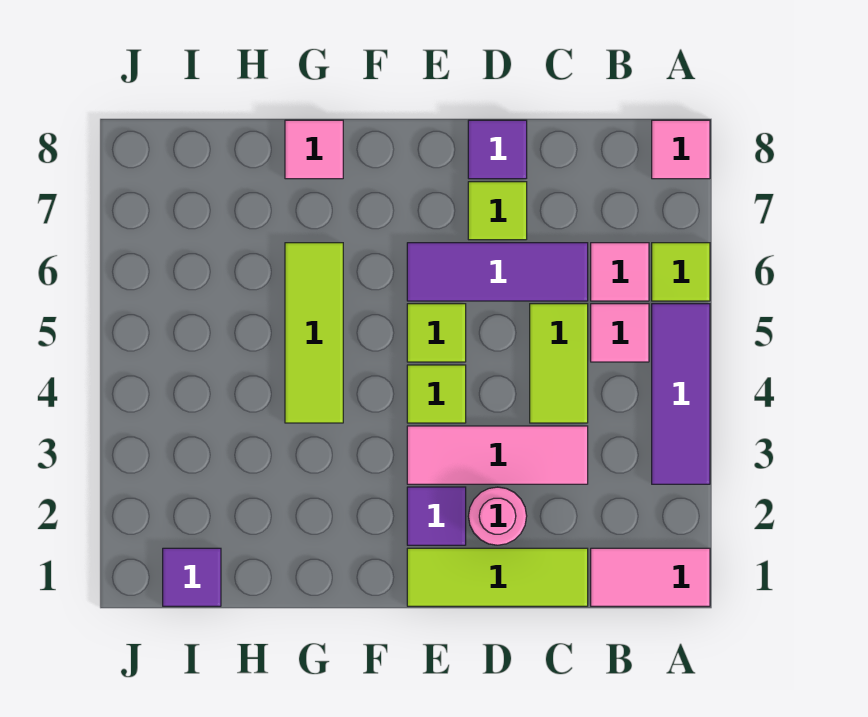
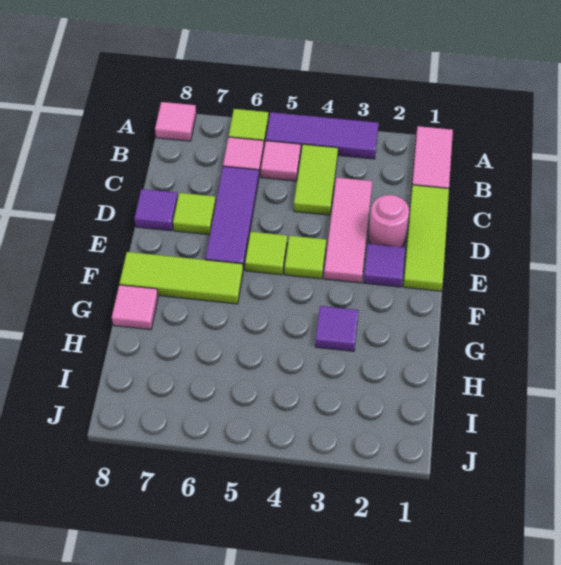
lime 1x2 tile [530,304,588,423] -> lime 1x2 tile turned to [294,144,338,215]
lime 1x3 tile [285,243,343,423] -> lime 1x3 tile moved to [120,252,243,304]
purple 1x1 tile [163,548,221,606] -> purple 1x1 tile moved to [315,306,359,351]

